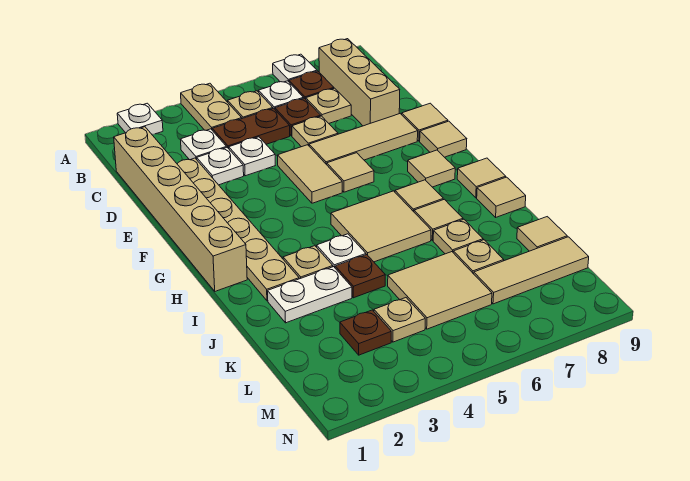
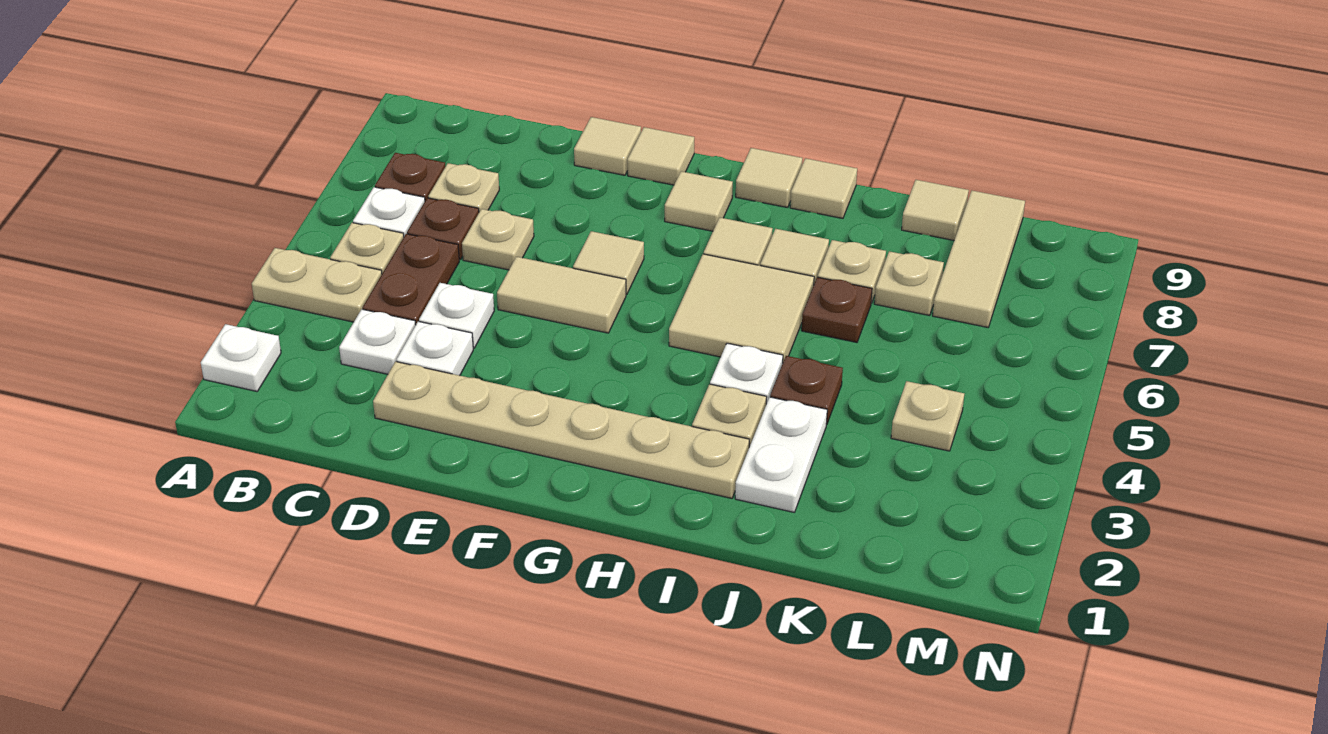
white 1x1 plate [273,54,317,82] -> none
tan 1x3 brick [319,39,400,126] -> none
tan 1x6 brick [114,127,247,291] -> none
tan 1x3 tile [309,114,418,165] -> none
tan 2x2 tile [388,252,492,329] -> none
brown 1x1 plate [340,310,391,355] -> brown 1x1 plate moved to [802,277,872,342]

